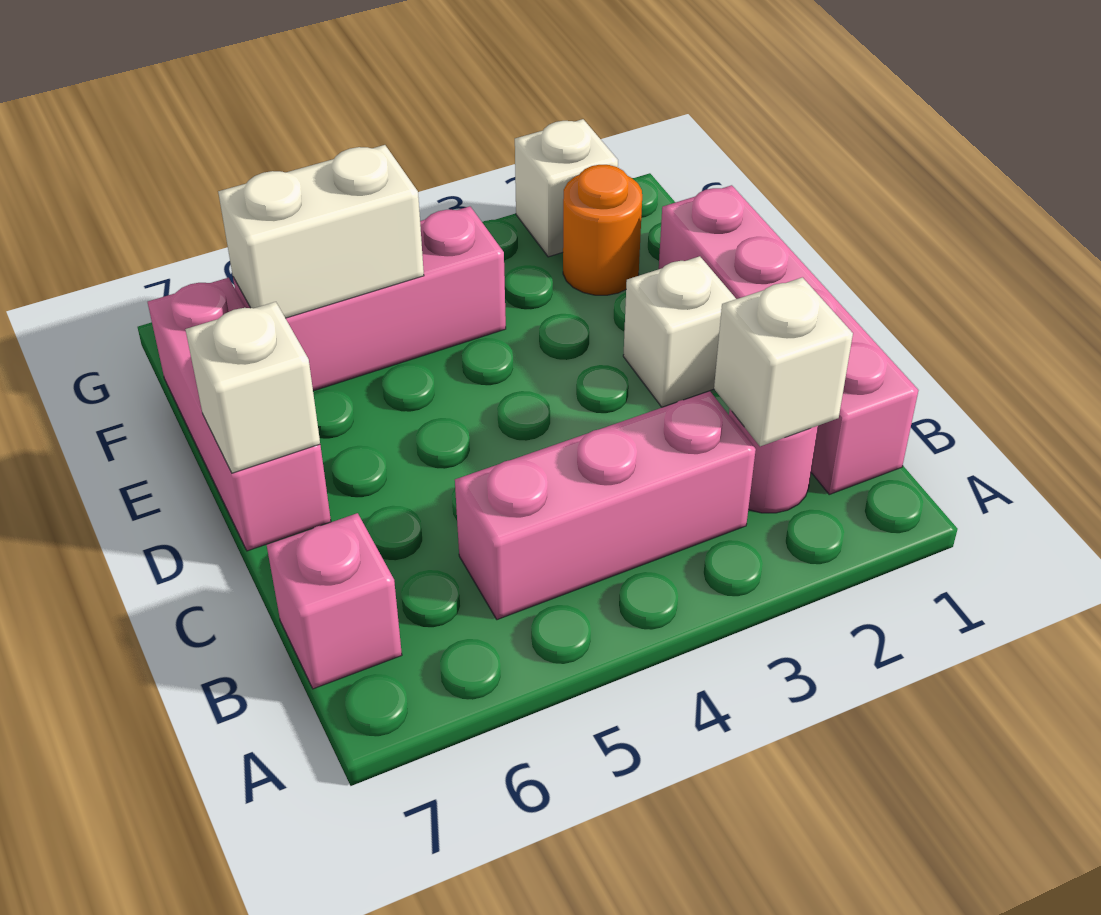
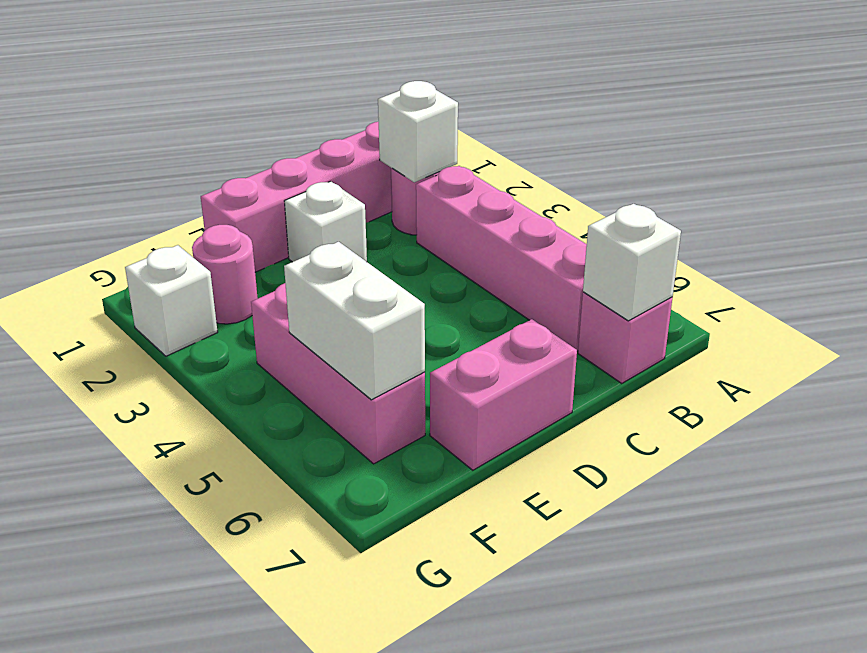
pink 1x3 brick [455,391,756,620] -> pink 1x4 brick [416,166,587,351]
pink 1x3 brick [148,278,331,551] -> pink 1x2 brick [430,319,577,470]
white 1x1 brick [185,302,320,473] -> white 1x1 brick moved to [583,204,681,321]
orange 1x1 round brick [563,165,642,295] -> pink 1x1 round brick [192,225,258,324]

